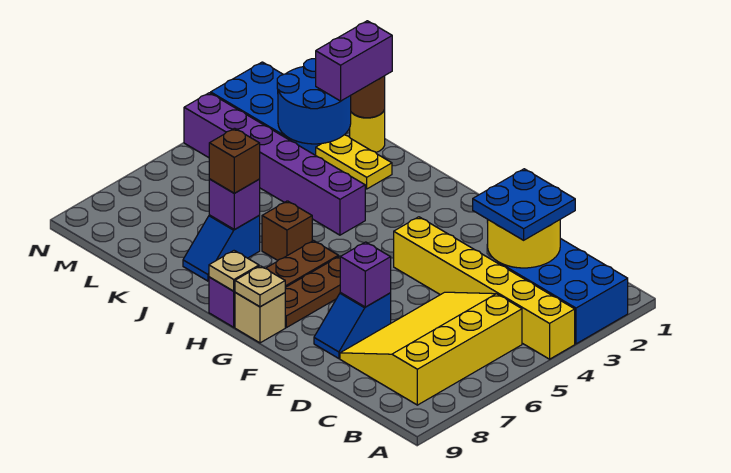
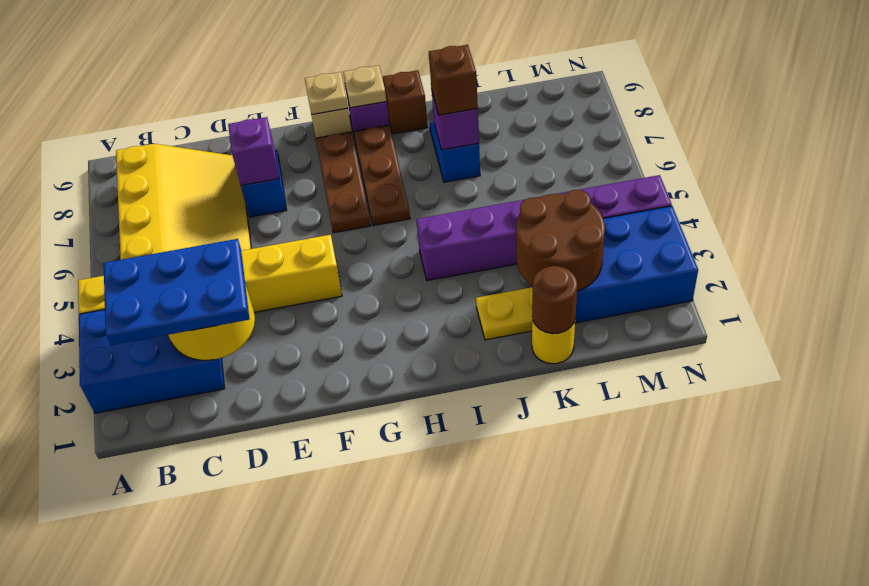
blue 2x2 plate [473,169,575,240] -> blue 2x3 plate [103,239,249,345]
brown 1x1 brick [262,201,312,260] -> brown 1x1 brick moved to [383,70,428,134]
purple 1x2 brick [316,21,392,101] -> none
blue 2x2 round brick [277,59,351,144] -> brown 2x2 round brick [516,190,605,291]

